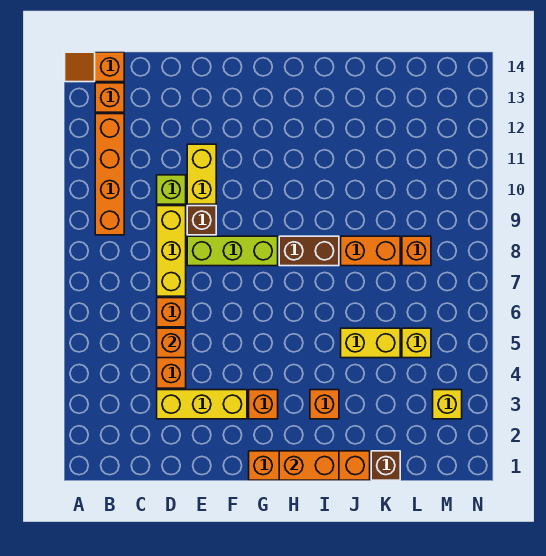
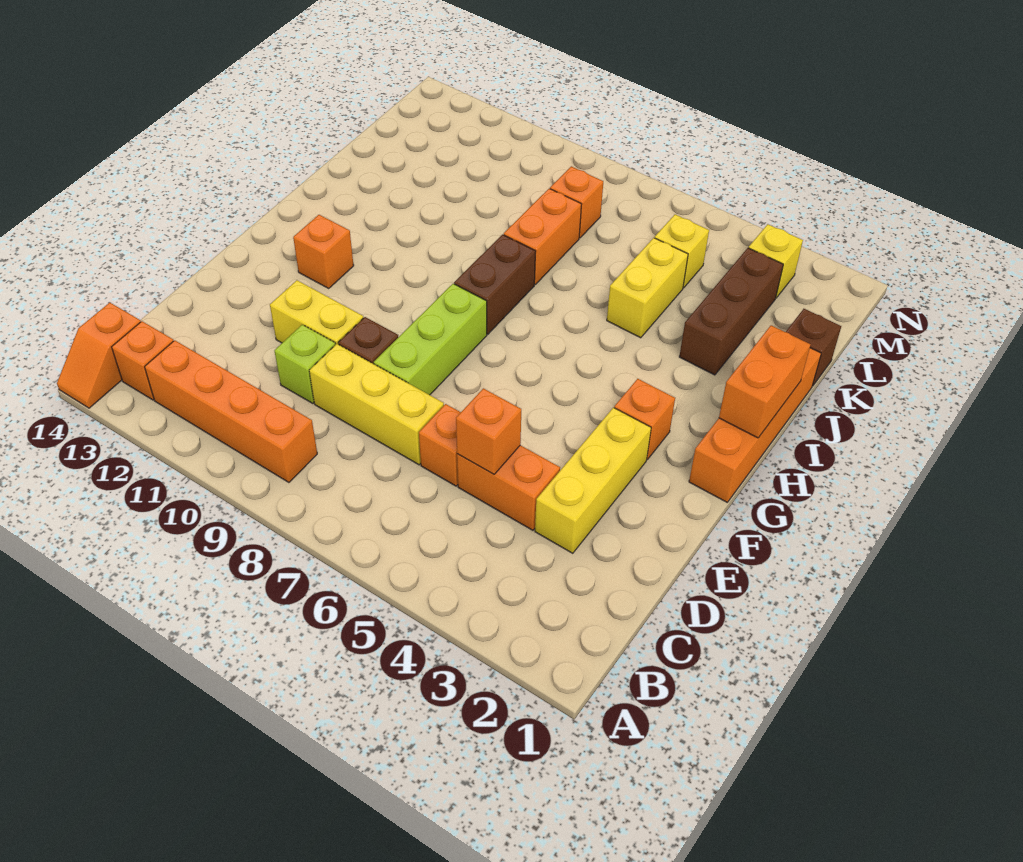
orange 1x1 brick [310,390,339,419] -> orange 1x1 brick moved to [293,215,354,289]
none -> brown 1x3 brick [679,248,783,375]

